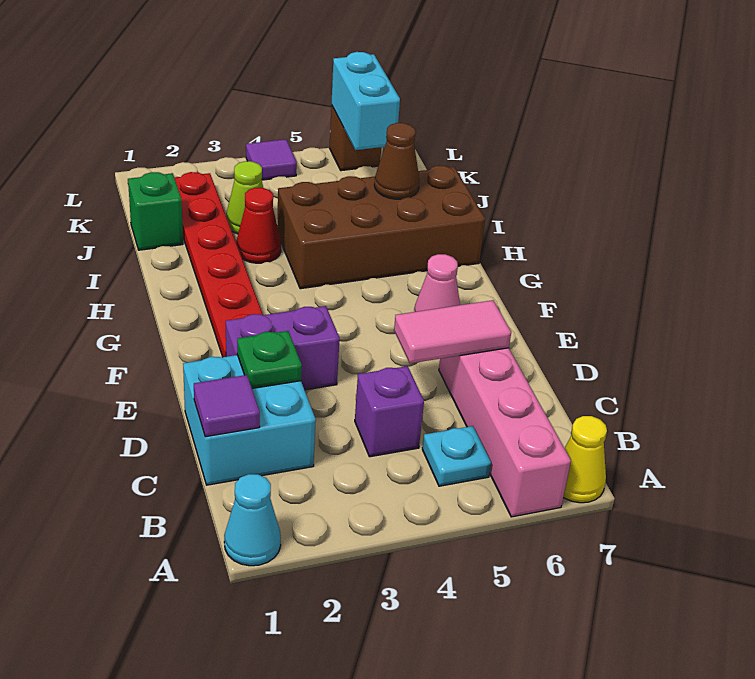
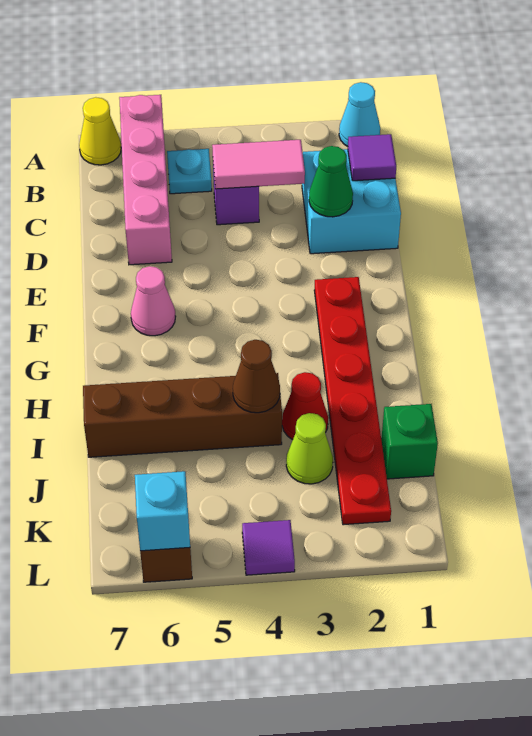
green 1x1 plate [237,331,302,388] -> green 1x1 cone [309,146,353,217]
pink 1x2 tile [394,300,511,363] -> pink 1x2 tile moved to [212,140,305,189]
purple 1x2 brick [226,306,340,390] -> none
brown 2x4 brick [277,166,485,289] -> brown 1x4 brick [83,373,282,457]
brown 1x1 cone [374,123,420,199] -> brown 1x1 cone moved to [233,340,280,413]
cyan 1x2 brick [331,52,400,150] -> cyan 1x1 brick [135,471,190,551]

